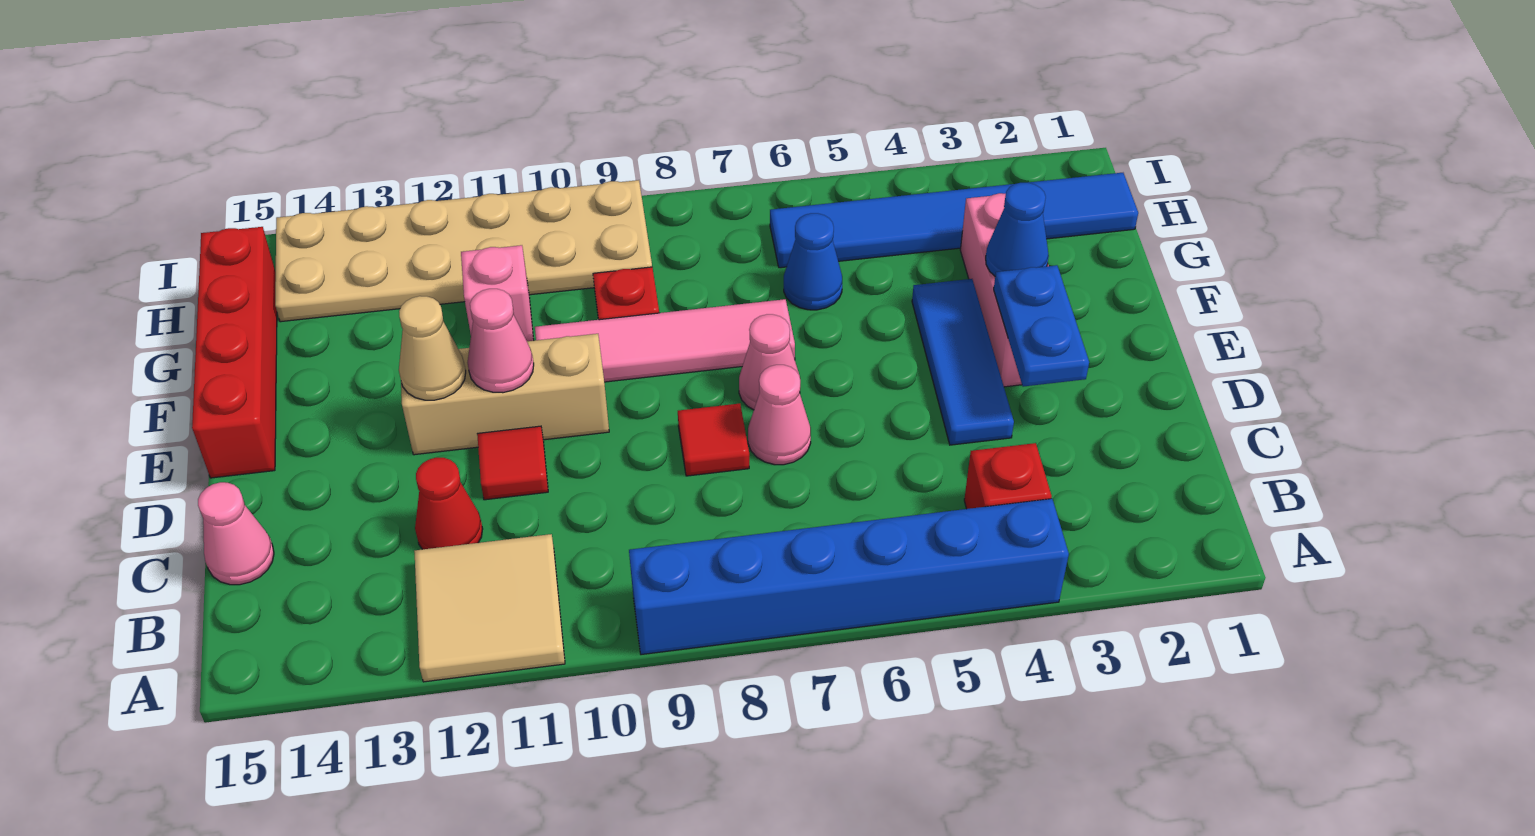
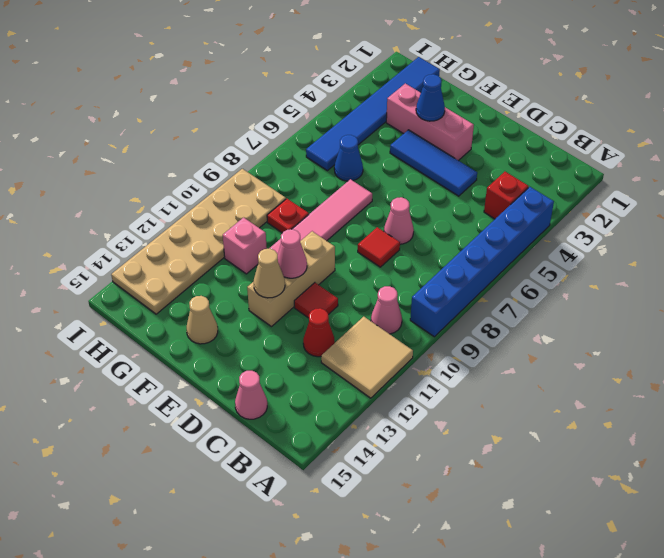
blue 1x2 plate [994,265,1089,387] -> none
pink 1x1 cone [739,314,799,410] -> pink 1x1 cone moved to [371,286,402,334]
red 1x4 brick [192,227,277,478] -> none
none -> tan 1x1 cone [187,296,218,344]

